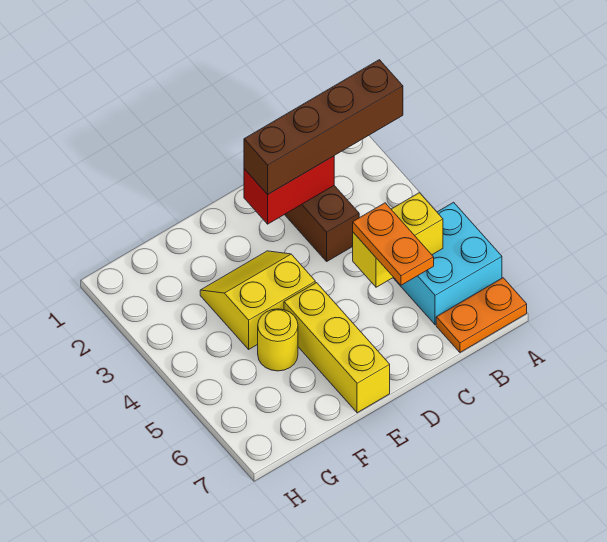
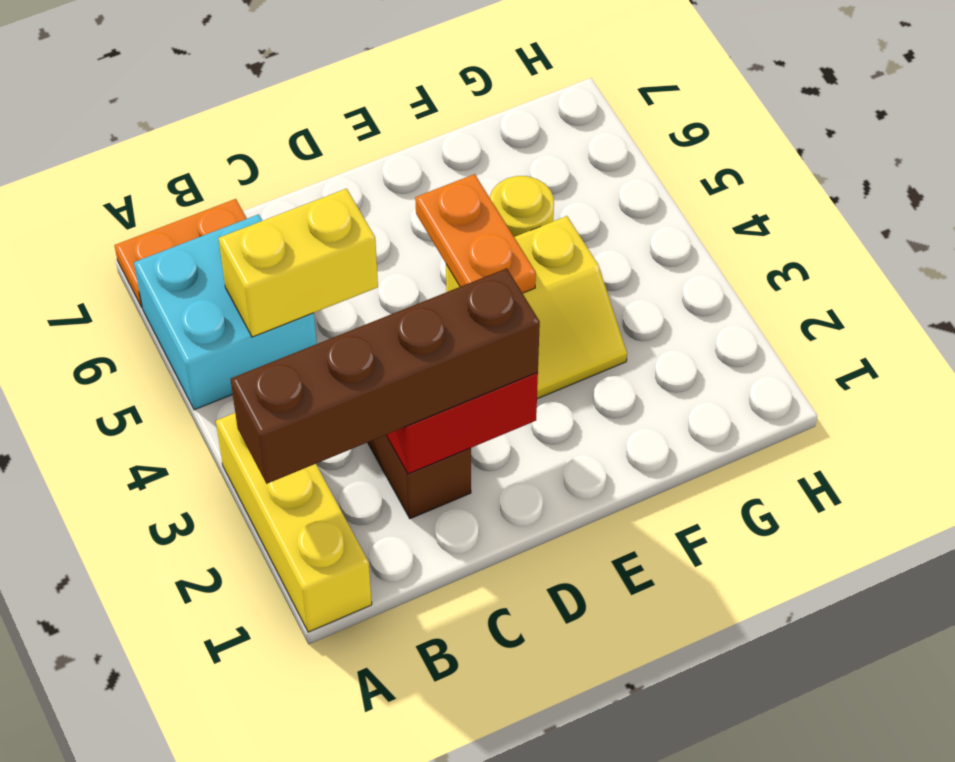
orange 1x2 plate [353,203,434,285] -> orange 1x2 plate moved to [415,174,536,293]
yellow 1x3 brick [284,283,390,413] -> yellow 1x3 brick moved to [216,413,372,632]

